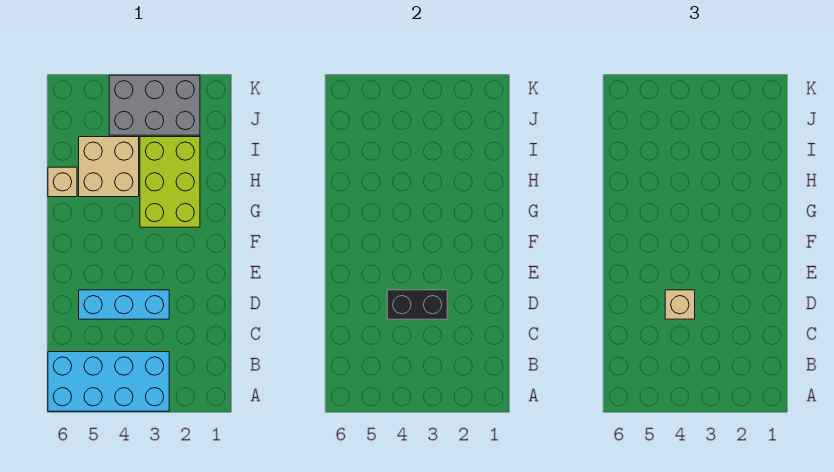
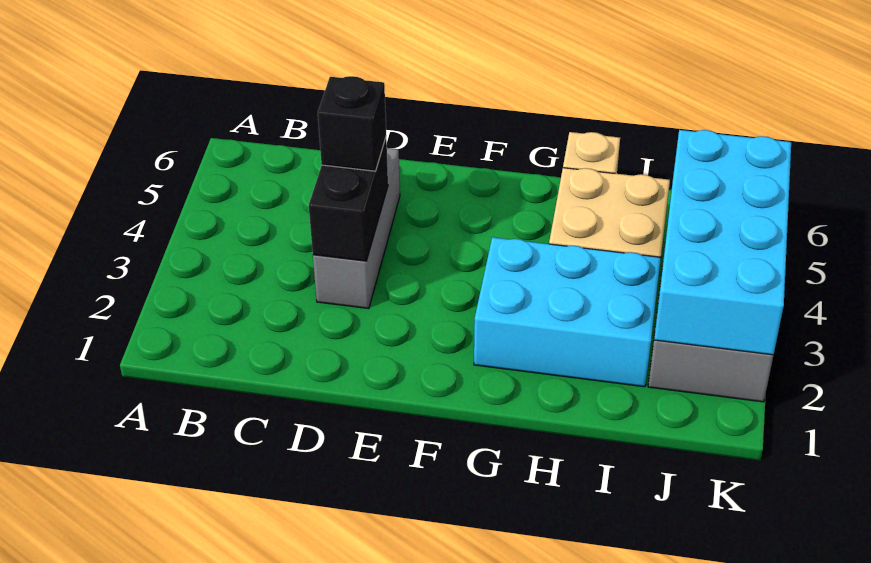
cyan 2x4 brick [48,352,169,411] -> cyan 2x4 brick moved to [654,130,791,355]
cyan 1x3 brick [79,290,169,319] -> grey 1x3 brick [313,148,400,309]
tan 1x1 brick [665,290,695,319] -> black 1x1 brick [318,76,386,171]
lime 2x3 brick [140,137,200,227] -> cyan 2x3 brick [474,237,661,387]

